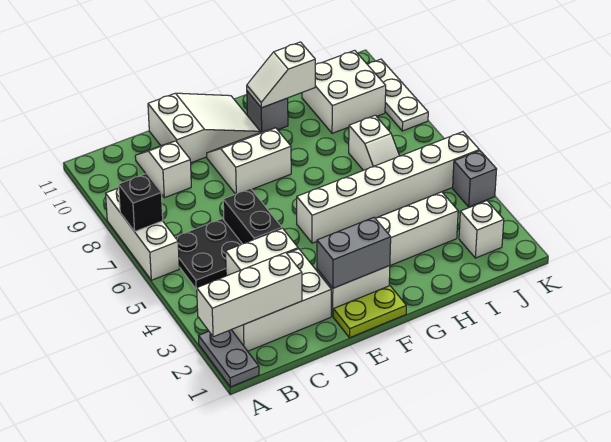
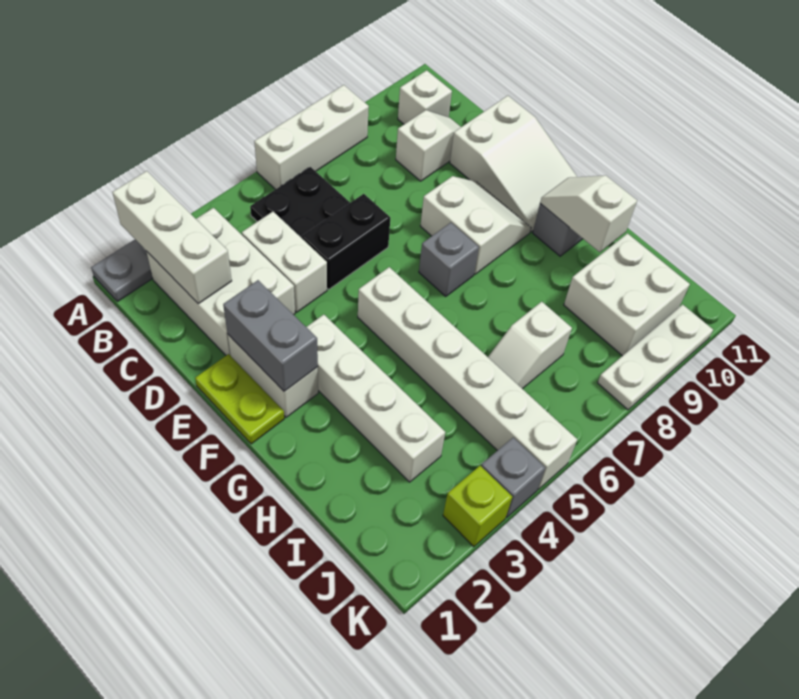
black 1x1 brick [119,174,163,231] -> none
none -> grey 1x1 brick [419,223,479,297]
white 1x1 brick [459,201,504,258] -> white 1x1 brick moved to [398,70,452,124]
none -> lime 1x1 brick [443,466,512,547]

